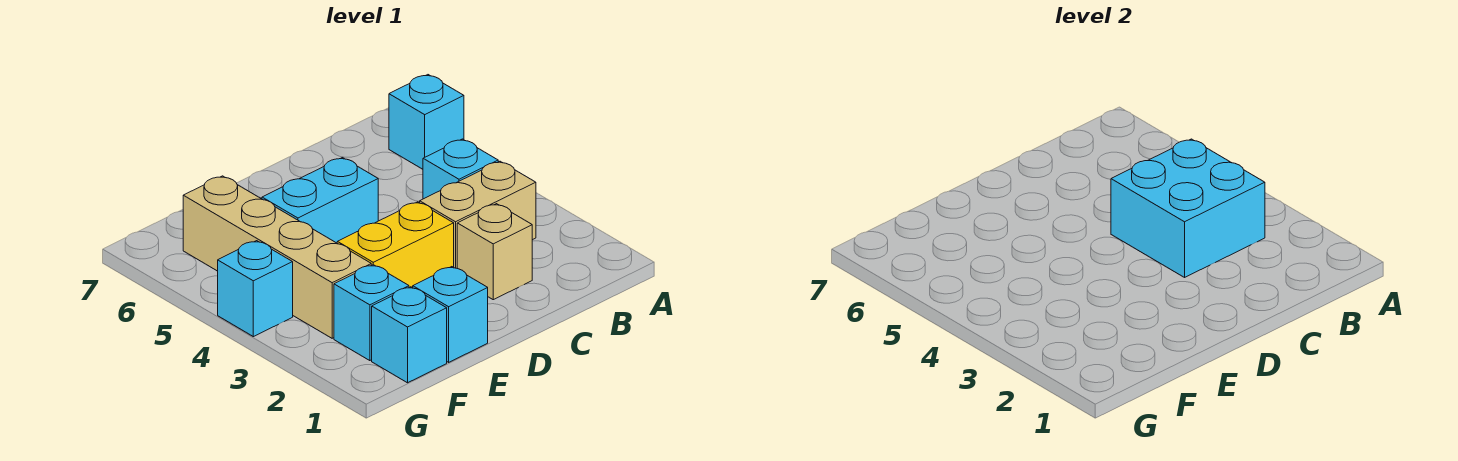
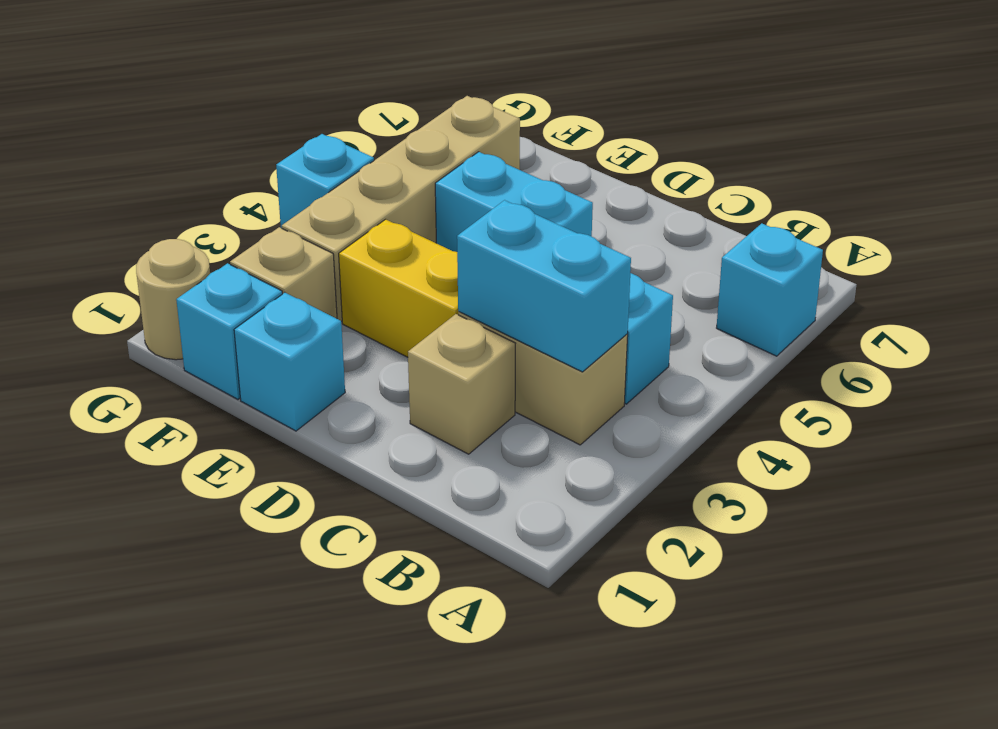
cyan 2x2 brick [1111,139,1265,277] -> cyan 1x2 brick [457,200,631,372]
cyan 1x1 brick [334,265,409,361] -> tan 1x1 brick [230,227,337,319]
none -> tan 1x1 round brick [136,239,210,360]

